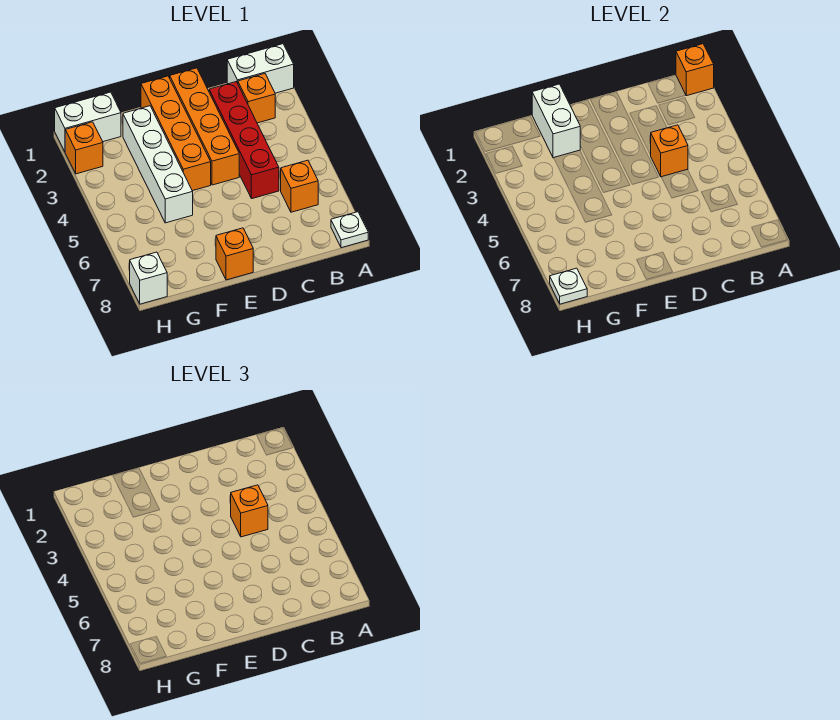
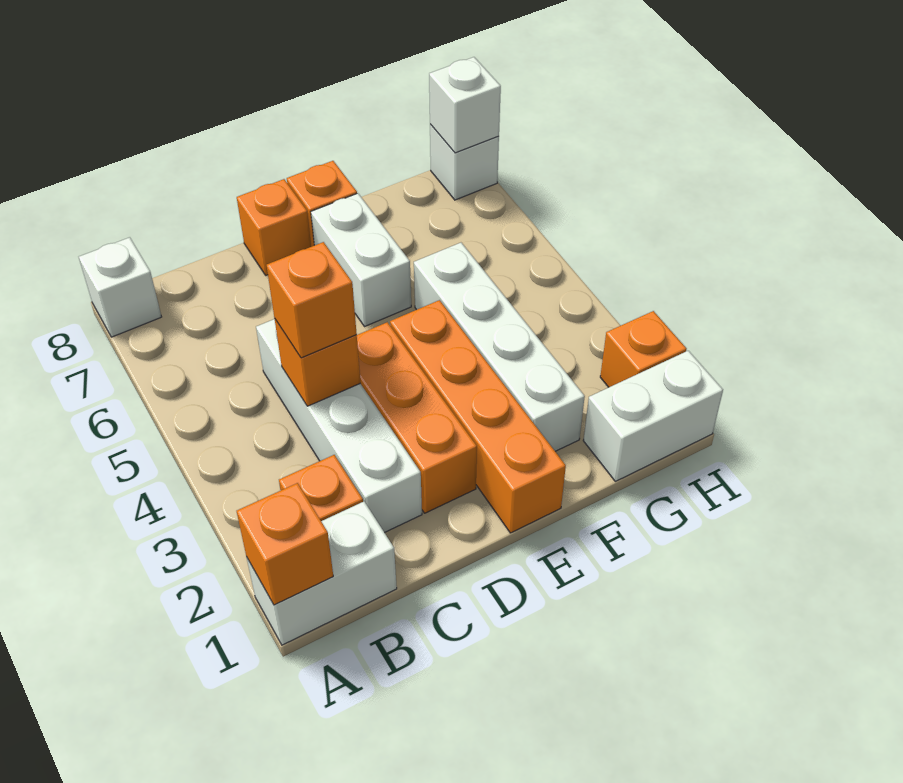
white 1x1 plate [331,212,368,248] -> white 1x1 brick [79,237,161,337]
orange 1x1 brick [281,160,318,212] -> orange 1x1 brick moved to [237,179,311,275]
red 1x4 brick [209,82,279,199] -> white 1x4 brick [256,319,422,532]
orange 1x4 brick [170,68,239,185] -> orange 1x3 brick [357,322,477,513]
white 1x2 brick [532,84,580,158] -> white 1x2 brick moved to [311,193,411,326]
white 1x1 plate [550,268,587,304] -> white 1x1 brick [429,57,501,153]

